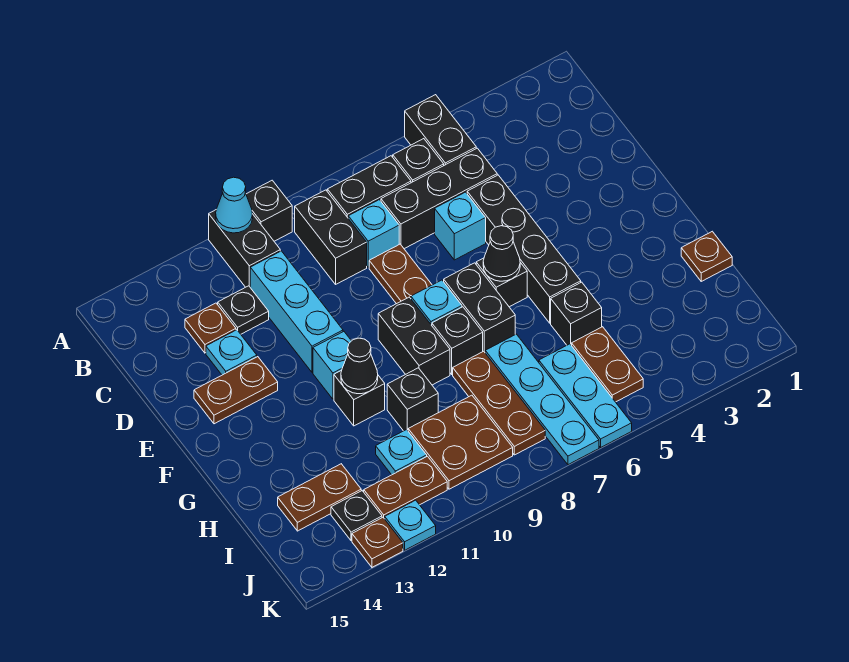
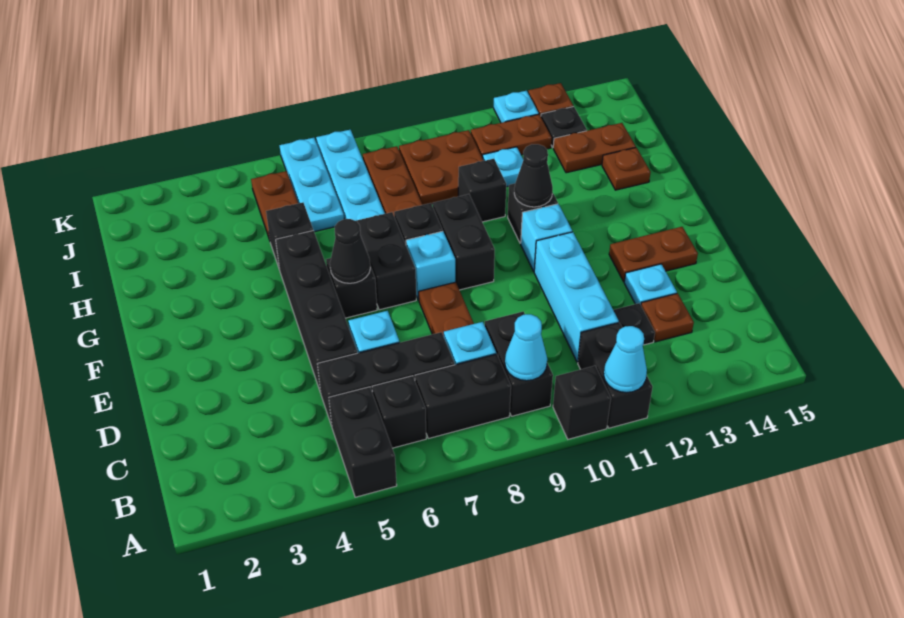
none -> cyan 1x1 cone [505,314,547,381]
brown 1x1 plate [681,231,732,281] -> brown 1x1 plate moved to [602,148,651,190]

